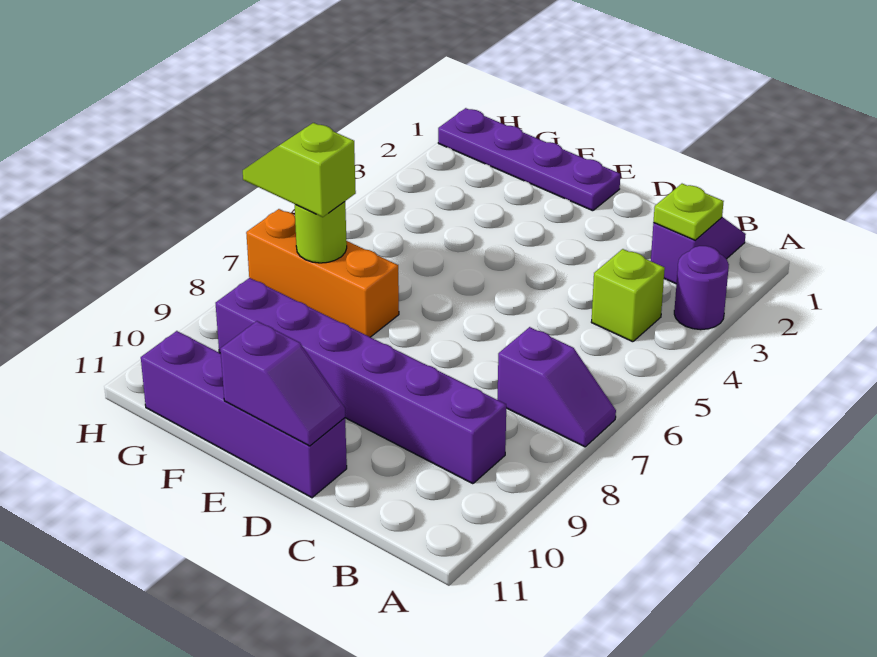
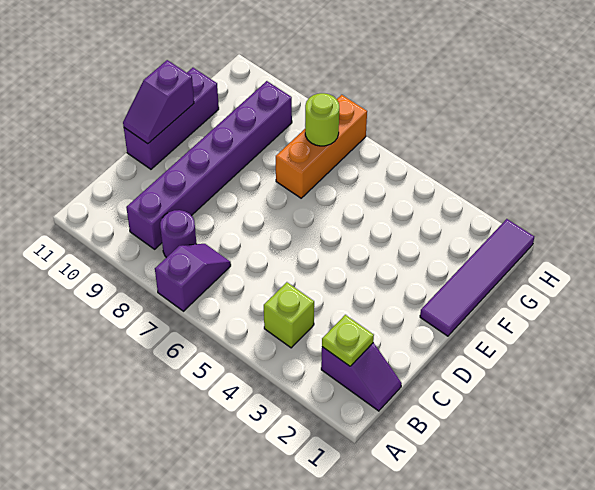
purple 1x1 round brick [674,246,729,330] -> purple 1x1 round brick moved to [160,210,196,258]
purple 1x2 slope [497,327,616,447] -> purple 1x2 slope turned to [155,244,231,311]
purple 1x4 brick [141,331,347,498] -> purple 1x3 brick [124,68,219,169]
purple 1x4 plate [438,108,620,211] -> purple 1x4 tile [420,219,534,336]
lime 1x2 slope [243,123,356,217] -> none

